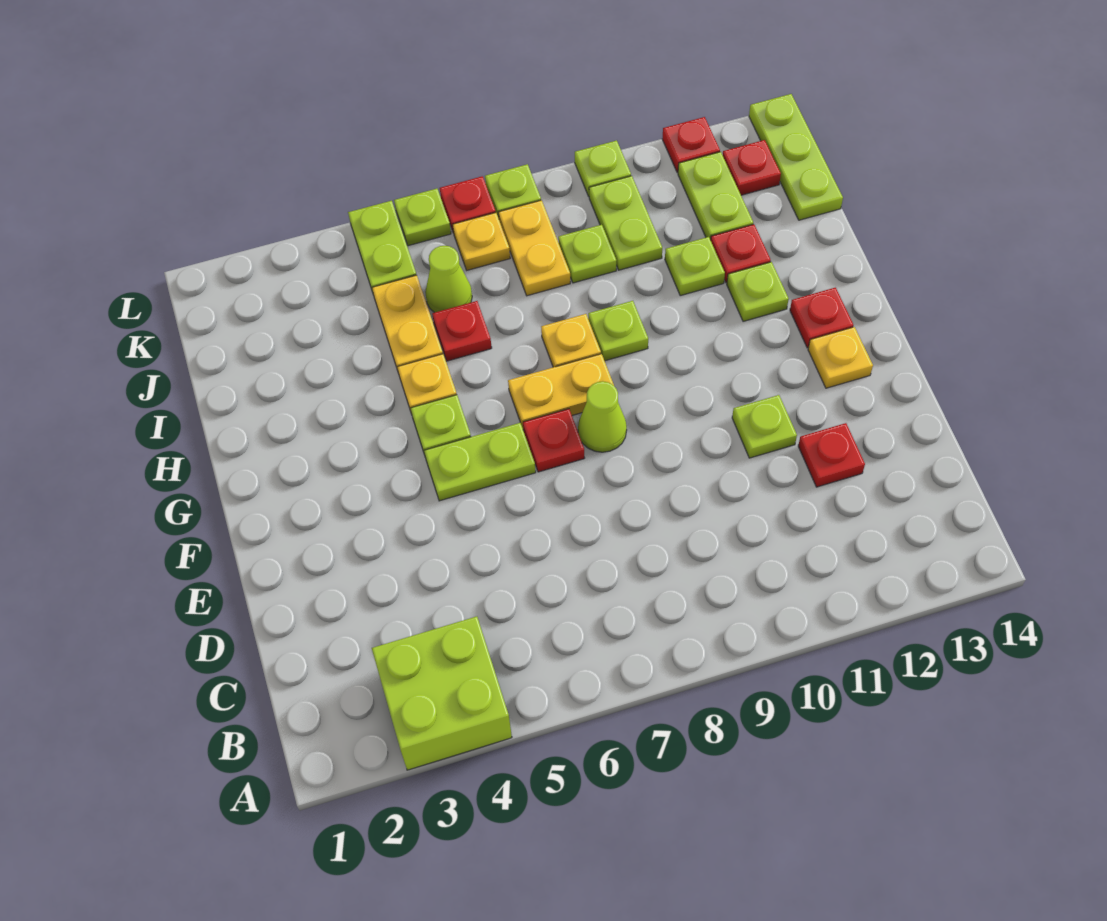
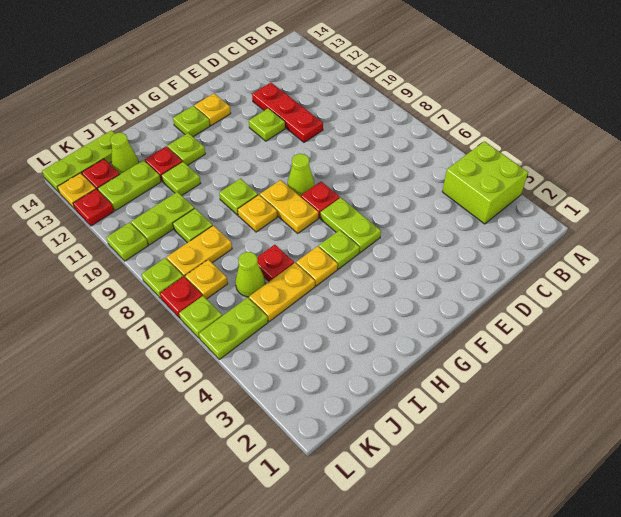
red 1x1 plate [798,423,865,487] -> red 1x3 plate [252,83,323,142]
red 1x1 plate [790,288,854,348] -> lime 1x1 plate [173,106,210,137]
none -> lime 1x1 cone [110,133,139,174]
none -> yellow 1x1 plate [58,173,96,209]

